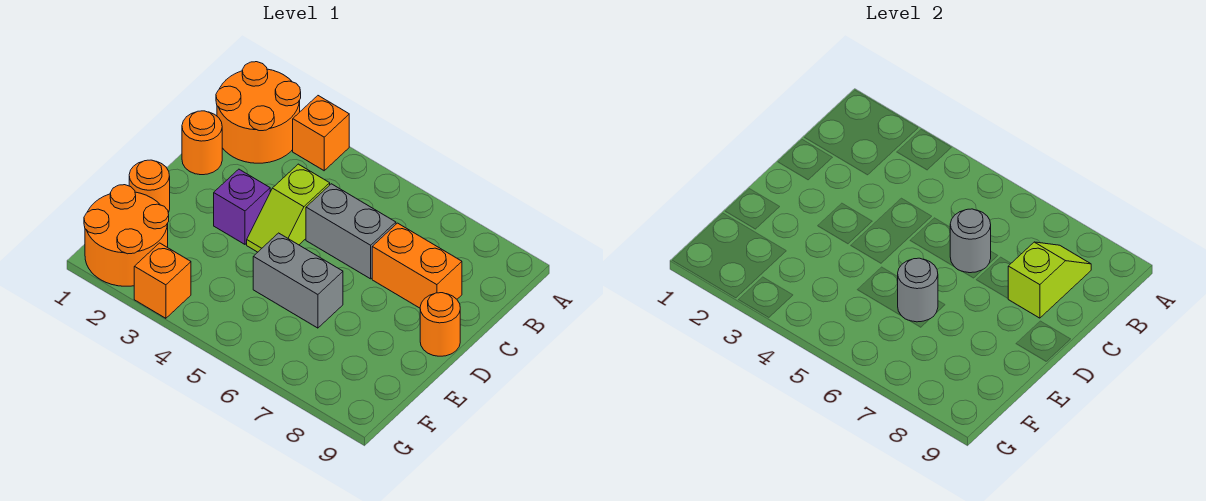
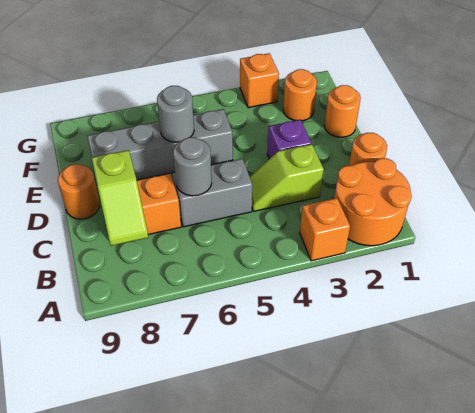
lime 1x2 slope [247,164,330,252] -> lime 1x2 slope turned to [250,144,324,211]
grey 1x2 brick [253,233,343,328] -> grey 1x4 brick [87,109,233,180]
orange 2x2 round brick [84,185,169,286] -> orange 1x1 round brick [283,69,317,121]

